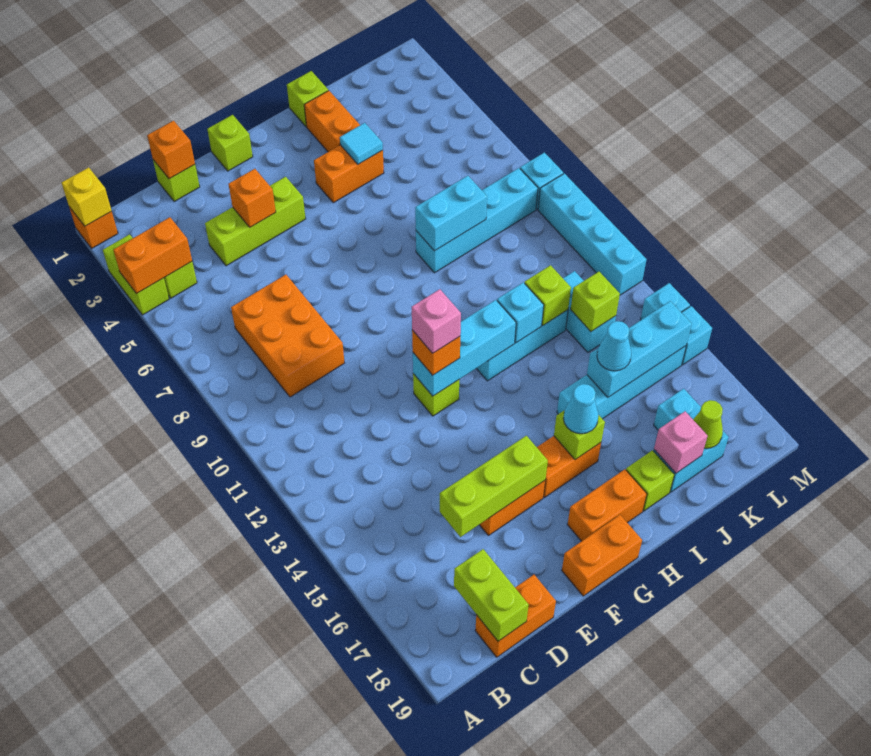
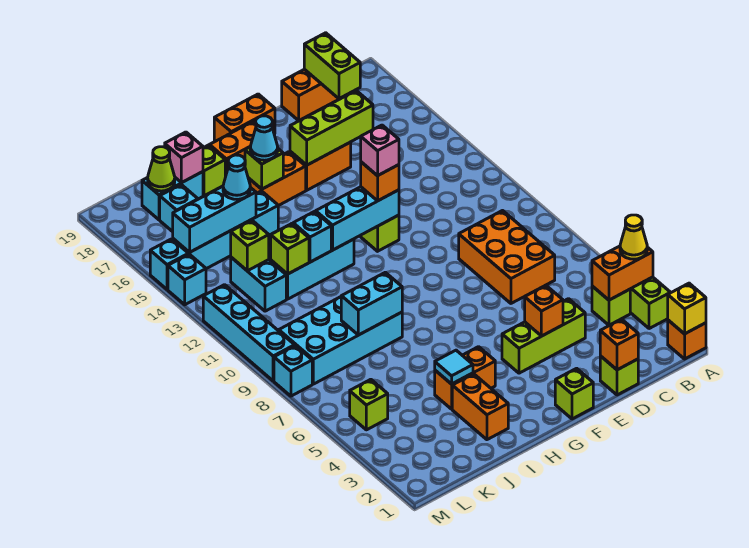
none -> yellow 1x1 cone [620,215,647,259]
lime 1x1 brick [287,71,328,126] -> lime 1x1 brick moved to [350,379,388,430]
cyan 1x4 brick [416,168,538,273] -> cyan 2x4 brick [279,297,402,384]

